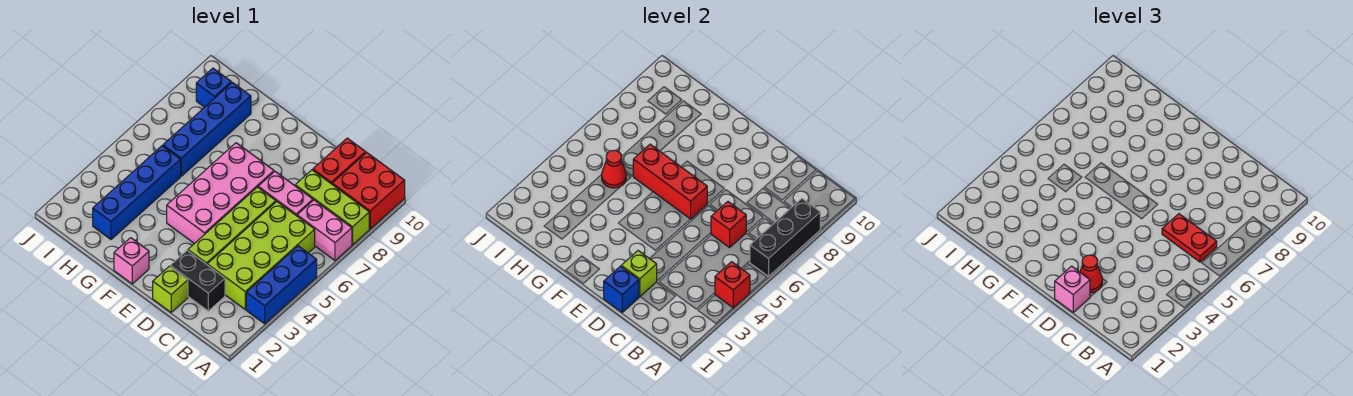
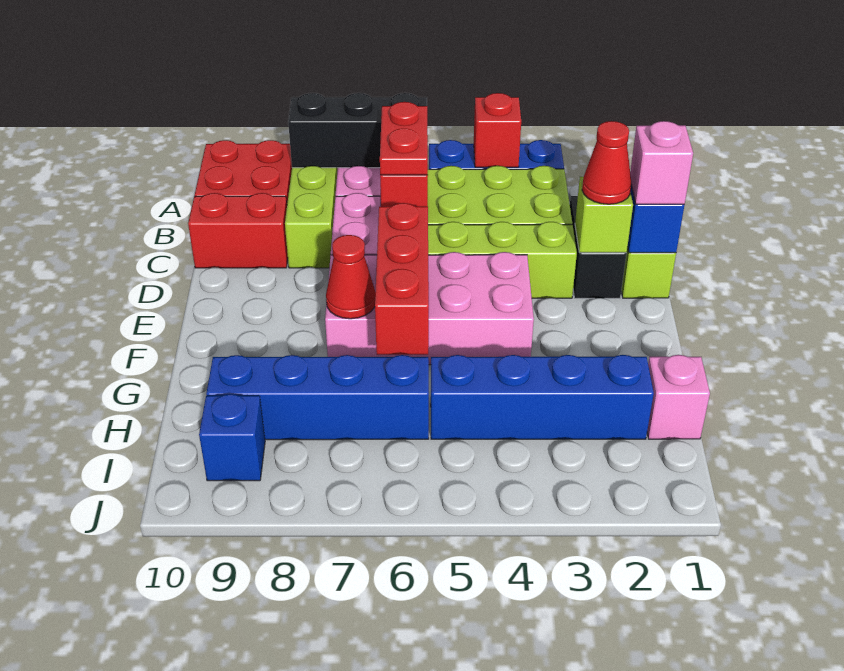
pink 1x1 brick [114,238,149,284] -> pink 1x1 brick moved to [647,355,710,439]
red 1x1 cone [602,150,626,188] -> red 1x1 cone moved to [326,235,375,319]

